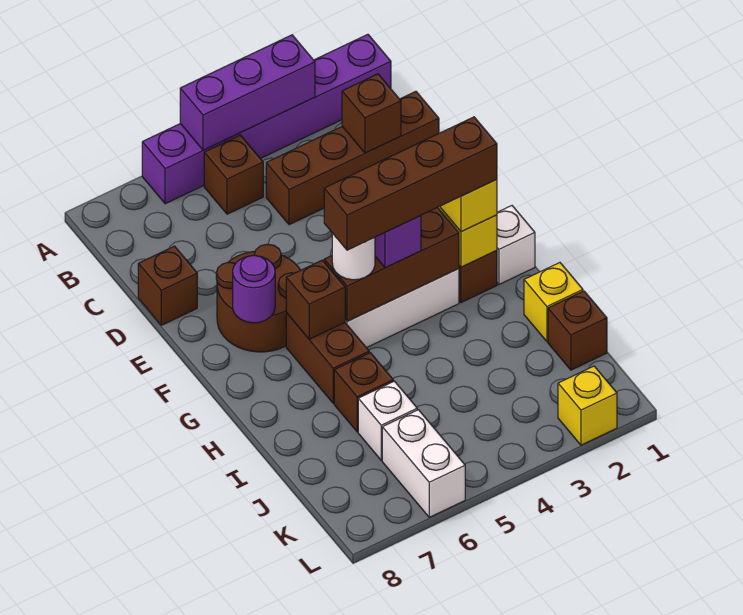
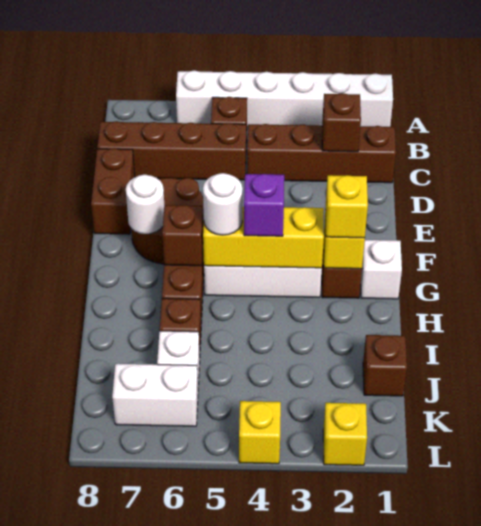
purple 1x6 brick [142,34,391,204] -> white 1x6 brick [176,70,393,127]
purple 1x3 brick [180,35,315,150] -> none
brown 1x1 brick [138,246,197,325] -> brown 1x2 brick [91,149,135,234]
purple 1x1 round brick [233,255,275,323] -> white 1x1 round brick [126,175,164,234]
brown 1x4 brick [324,117,497,250] -> brown 1x4 brick moved to [97,121,246,180]
brown 1x3 brick [324,207,459,321] -> yellow 1x3 brick [203,207,324,268]
yellow 1x1 brick [524,263,583,341] -> yellow 1x1 brick moved to [239,401,281,464]
white 1x2 brick [382,410,465,517] -> white 1x2 brick turned to [112,364,198,426]

